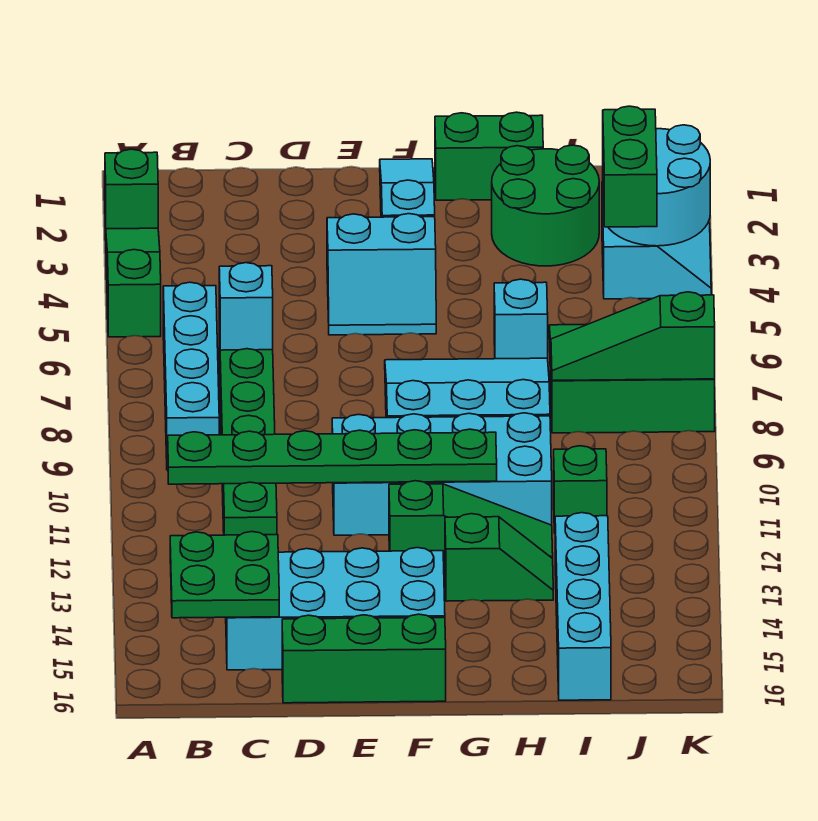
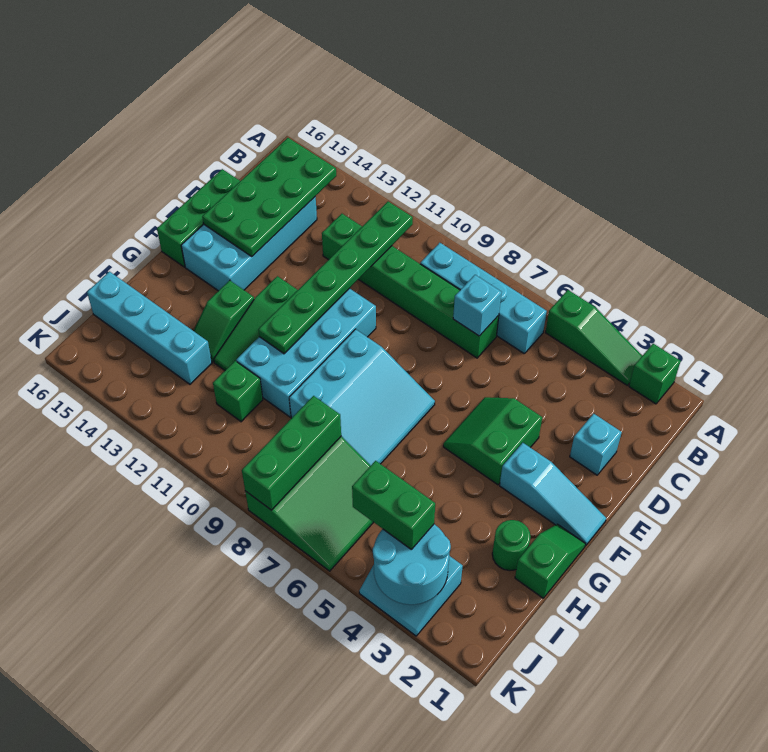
green 2x2 plate [170,532,279,618] -> green 2x4 plate [202,138,336,257]
cyan 2x2 slope [327,214,436,335] -> green 2x2 slope [443,397,542,485]
green 1x2 brick [435,112,543,200] -> green 1x2 slope [515,524,586,598]
green 2x2 round brick [492,145,599,266] -> green 1x1 round brick [492,520,531,571]
cyan 1x1 brick [494,279,548,359] -> cyan 1x1 brick moved to [570,414,622,475]
green 1x3 slope [551,292,715,381] -> green 1x3 brick [242,396,341,510]

